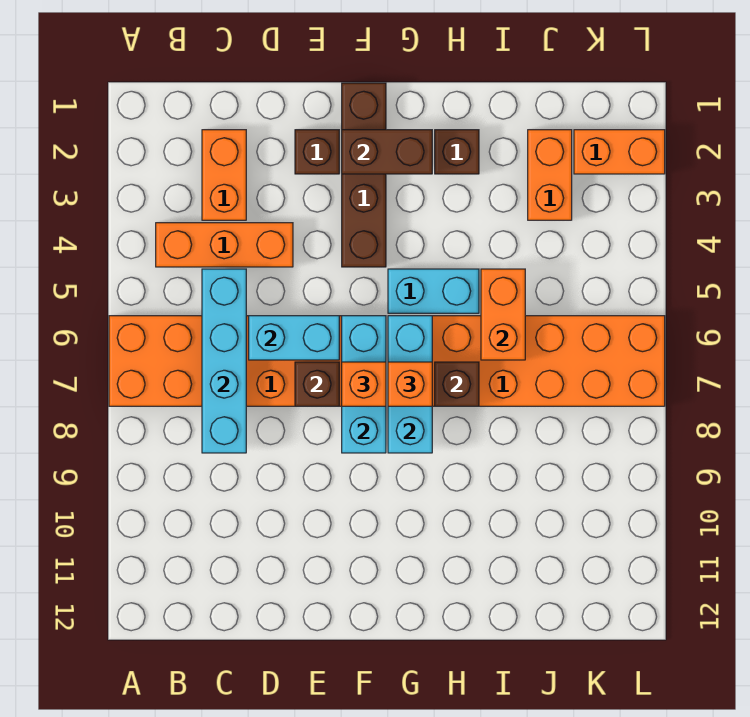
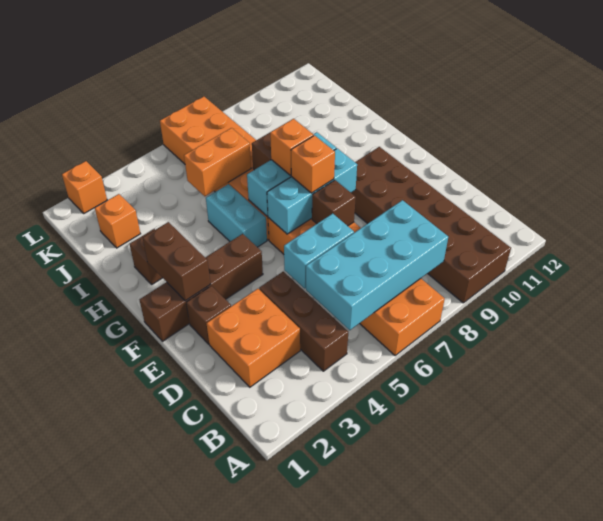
none -> brown 2x6 brick [351,147,511,303]
orange 1x3 brick [156,223,293,267] -> brown 1x3 brick [259,272,348,371]
orange 1x2 brick [202,130,246,220] -> orange 2x2 brick [207,289,300,387]
cyan 1x4 brick [202,269,246,453] -> cyan 2x4 brick [306,200,448,330]
cyan 1x2 brick [249,316,339,360] -> cyan 1x2 brick turned to [284,214,354,289]
orange 1x2 brick [528,130,572,220] -> orange 1x1 brick [95,194,140,248]
orange 1x2 brick [574,130,665,174] -> orange 1x1 brick [62,161,107,213]

